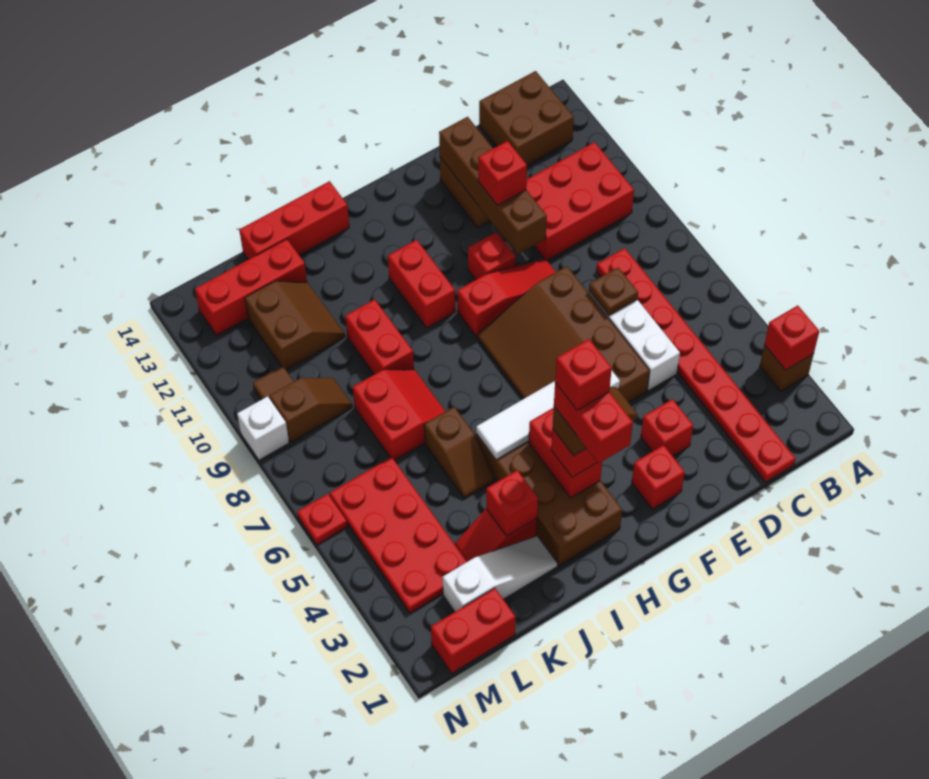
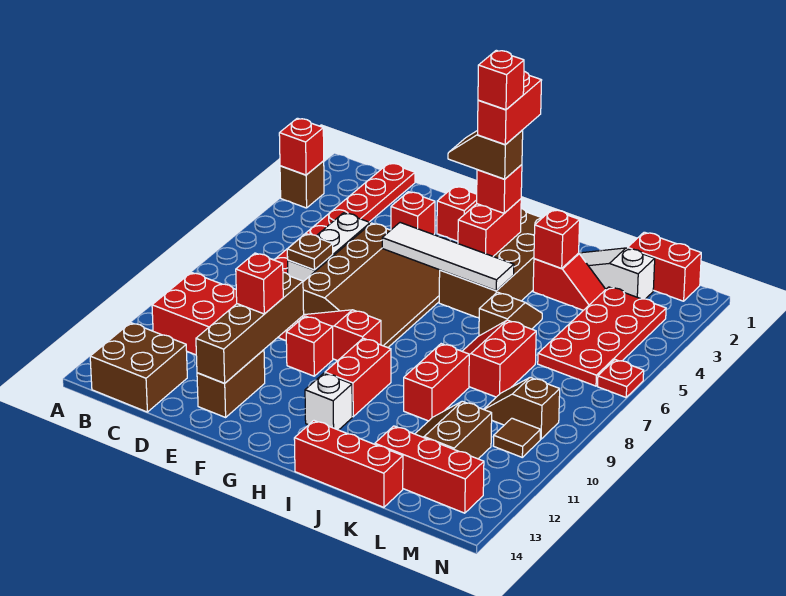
white 1x1 brick [237,396,289,460] -> white 1x1 brick moved to [305,373,352,430]

